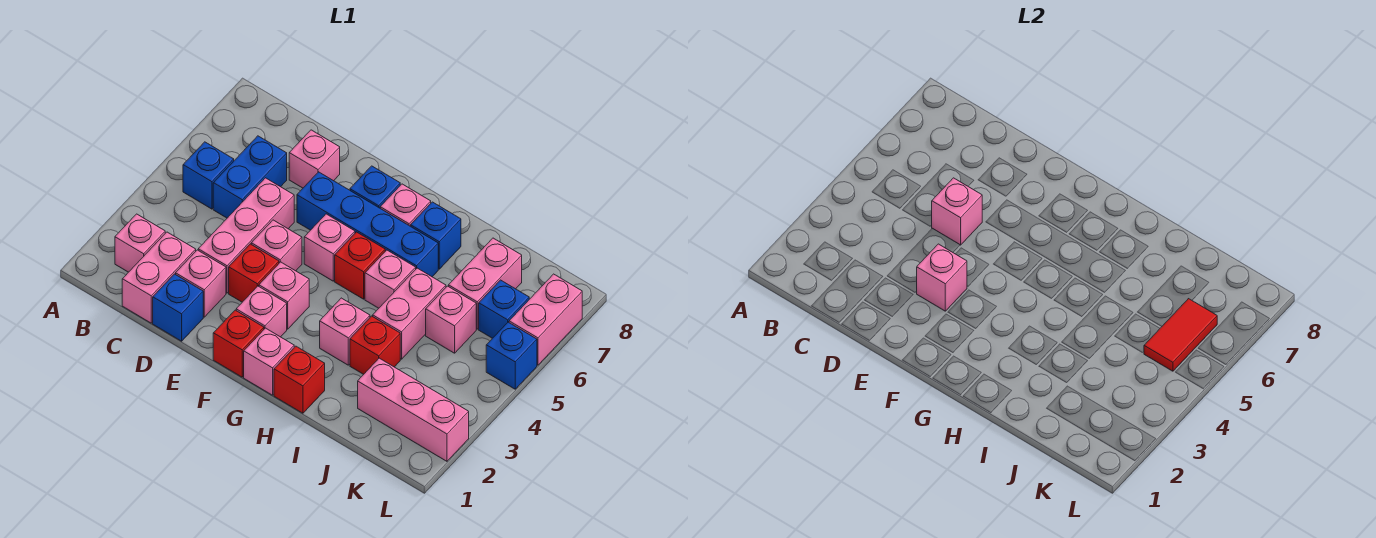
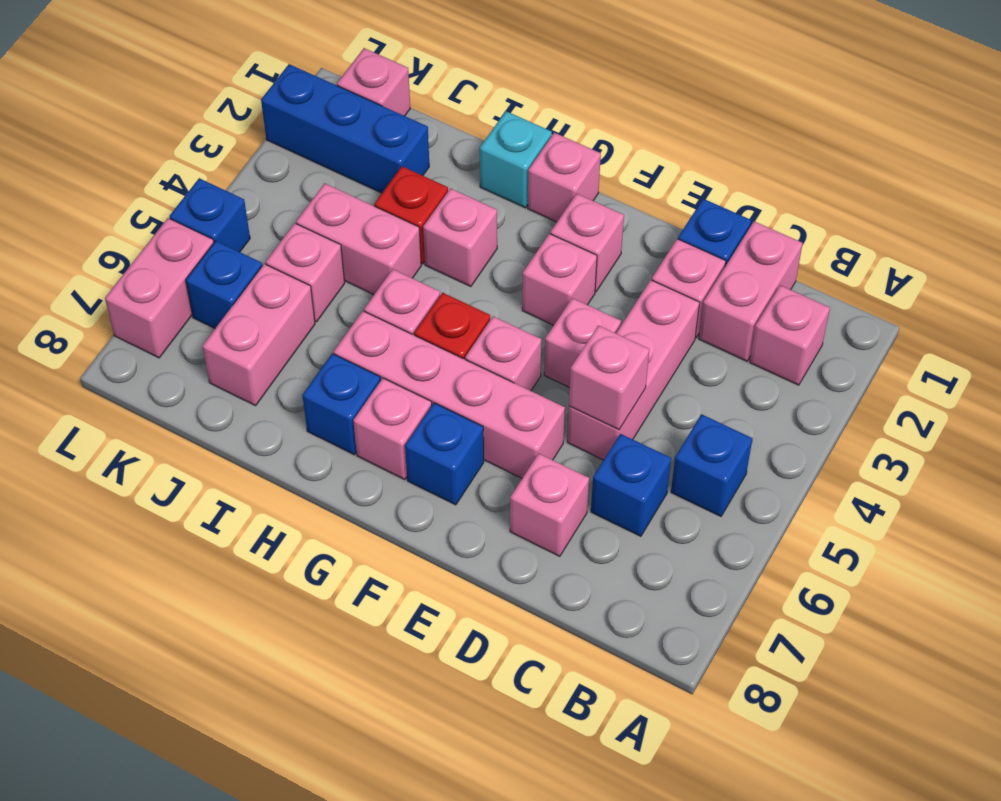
blue 1x2 brick [213,136,287,218] -> blue 1x1 brick [591,434,671,536]
red 1x1 brick [229,244,279,302] -> none
pink 1x1 brick [917,244,967,311] -> pink 1x1 brick moved to [337,48,410,116]
blue 1x4 brick [297,172,438,277] -> pink 1x4 brick [334,311,565,478]
red 1x1 brick [213,310,264,377] -> none
red 1x1 brick [274,346,325,413] -> cyan 1x1 brick [480,111,552,208]
pink 1x2 brick [373,268,446,359] -> pink 1x2 brick turned to [296,183,421,295]
pink 1x3 brick [358,358,469,461] -> blue 1x3 brick [261,64,429,193]
red 1x2 tile [1144,299,1217,371] -> none

